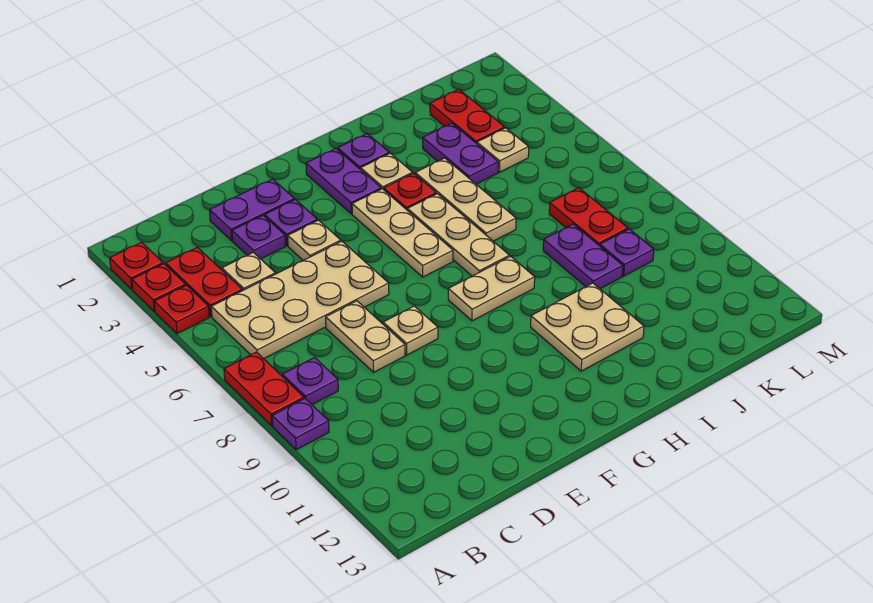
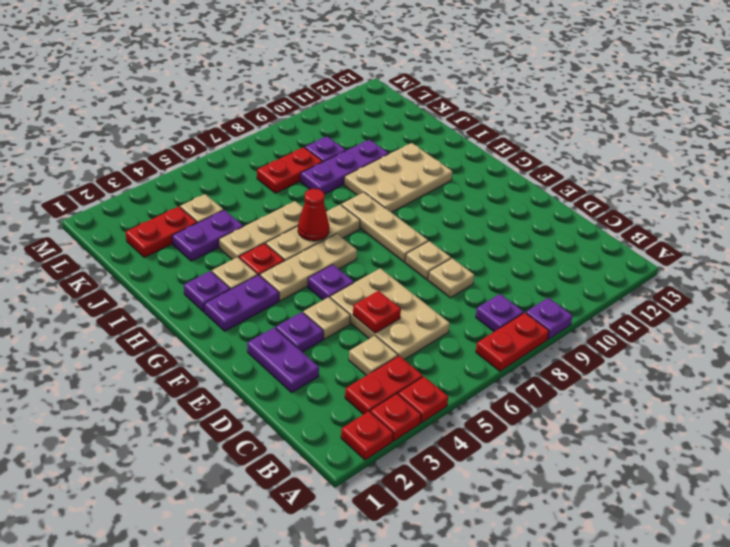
tan 2x4 plate [211,241,389,359] -> tan 2x3 plate [330,268,450,360]
purple 1x1 plate [232,216,286,259] -> purple 1x1 plate moved to [308,265,354,300]
none -> red 1x1 plate [353,291,401,333]
tan 1x2 plate [326,301,405,372] -> tan 1x1 plate [428,258,474,298]
tan 1x2 plate [448,256,535,321] -> tan 1x3 plate [341,192,428,262]
none -> red 1x1 cone [298,189,329,241]
tan 2x2 plate [531,283,644,371] -> tan 2x3 plate [344,143,452,212]
purple 1x2 plate [543,224,623,289] -> purple 1x3 plate [301,140,389,194]

